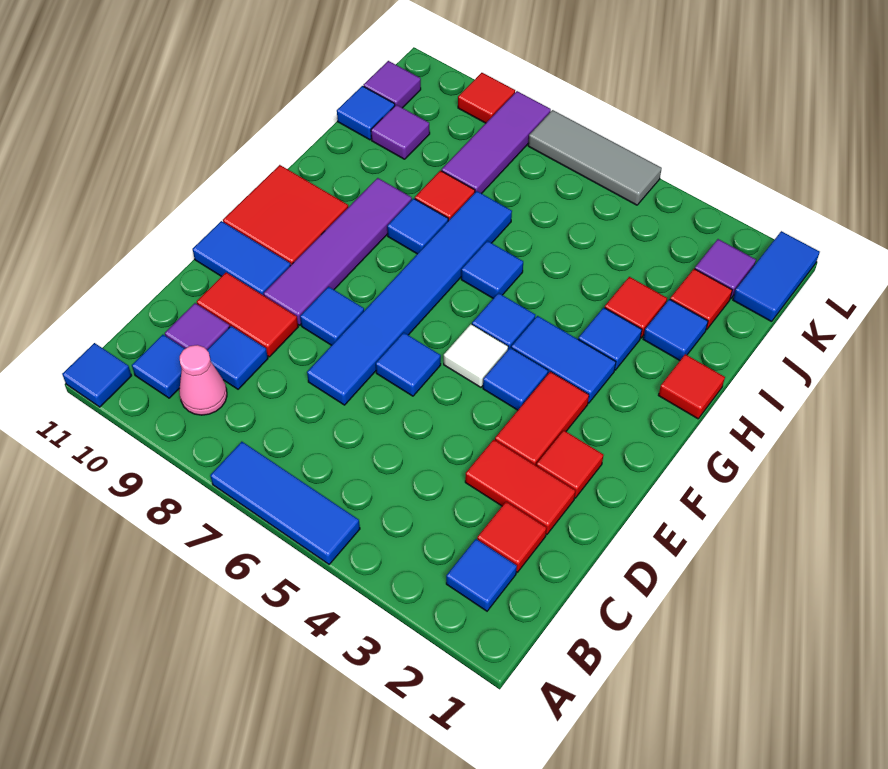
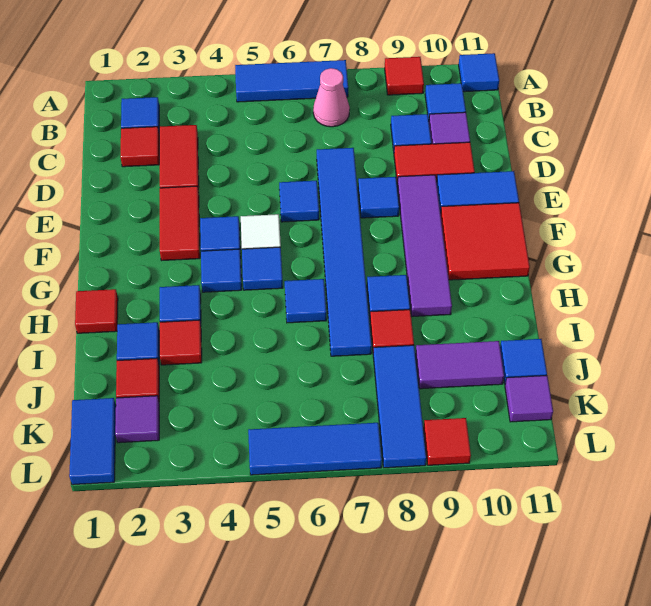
pink 1x1 cone [179,345,227,415] -> pink 1x1 cone moved to [313,68,350,127]
red 1x2 tile [465,440,575,535] -> red 1x2 tile turned to [160,125,199,191]
red 1x1 tile [536,430,604,498] -> red 1x1 tile moved to [385,57,424,95]
blue 1x2 tile [511,316,616,403] -> blue 1x1 tile [201,249,242,292]
purple 1x3 tile [442,91,551,194] -> blue 1x3 tile [373,345,426,468]
purple 1x1 tile [371,105,430,159] -> purple 1x2 tile [416,341,504,389]
grey 1x3 tile [528,110,662,205] -> blue 1x3 tile [248,423,382,475]

